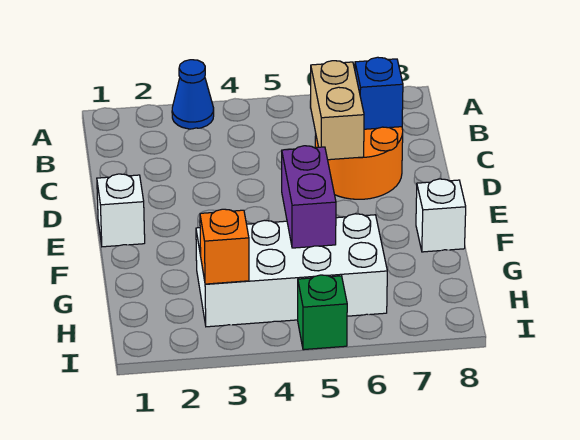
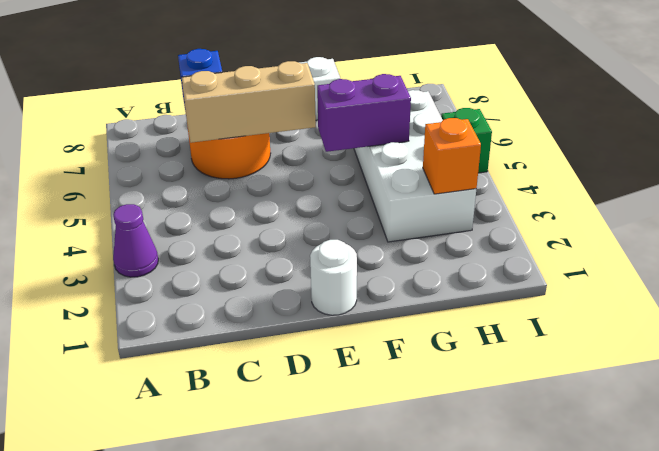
blue 1x1 cone [172,60,214,129] -> purple 1x1 cone [113,204,158,277]
tan 1x2 brick [311,61,364,160] -> tan 1x3 brick [181,61,316,143]
white 1x1 brick [97,174,145,247] -> white 1x1 round brick [310,240,357,315]

